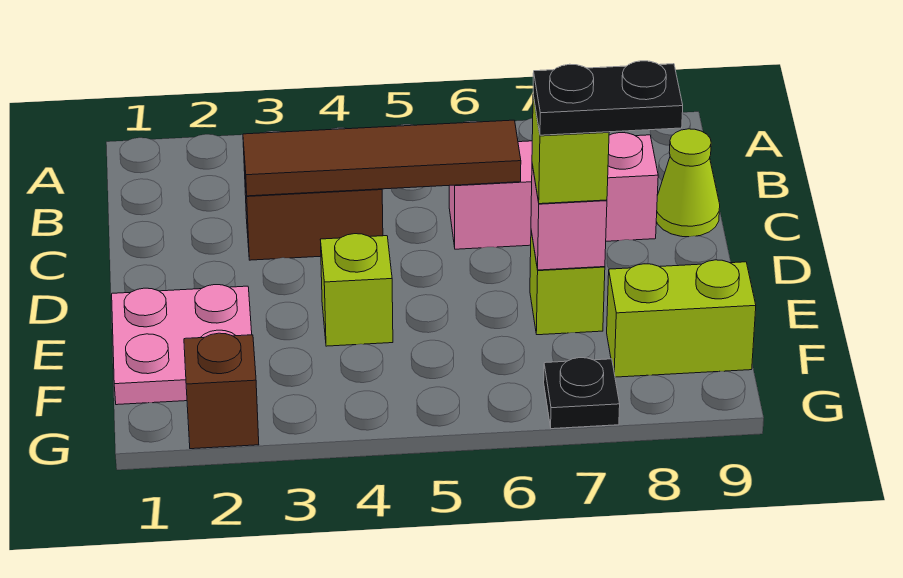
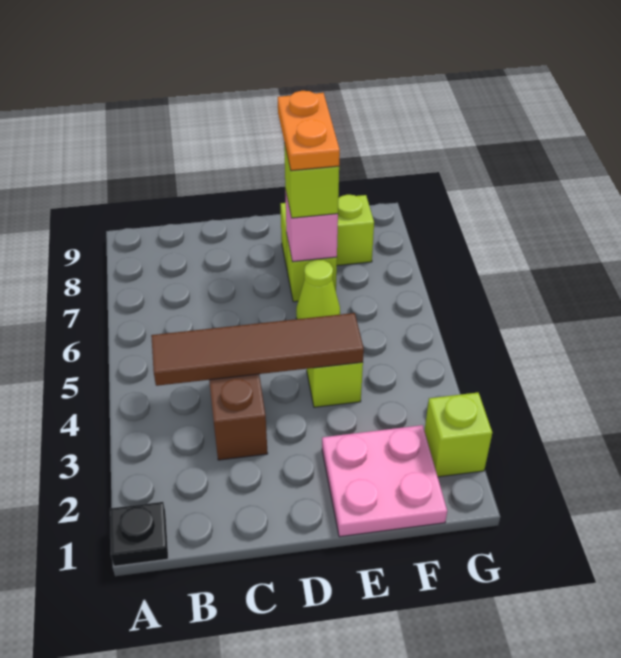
brown 1x4 tile [243,120,521,196] -> brown 1x4 tile turned to [151,313,364,386]
pink 1x3 brick [449,133,658,249] -> none
lime 1x1 cone [656,129,720,237] -> lime 1x1 cone moved to [296,260,340,319]
black 1x2 plate [533,61,683,135] -> orange 1x2 plate [278,91,340,171]
lime 1x2 brick [607,260,756,377] -> lime 1x2 brick turned to [281,195,374,268]
brown 1x1 brick [184,333,259,449] -> lime 1x1 brick [424,393,492,477]
black 1x1 plate [544,358,620,429] -> black 1x1 plate moved to [110,502,168,566]

